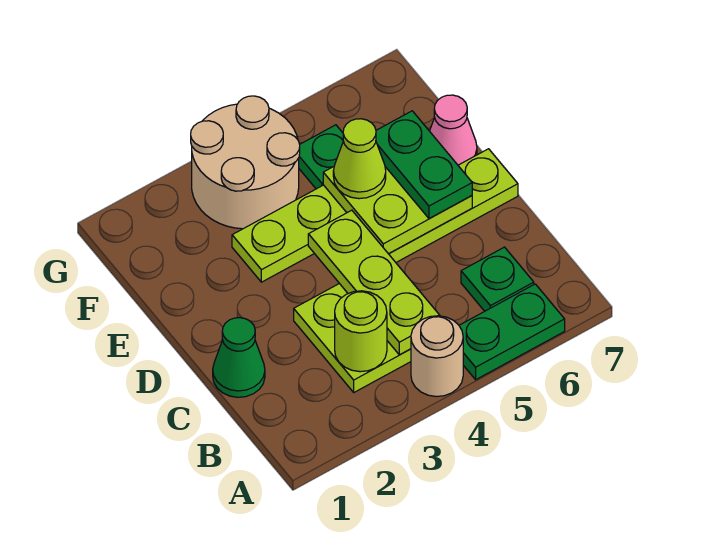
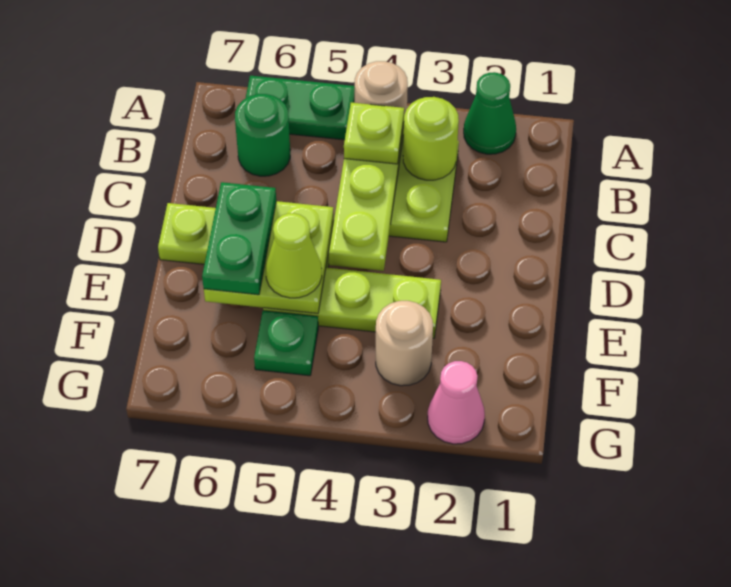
none -> lime 1x1 plate [344,103,404,164]
green 1x1 plate [461,247,534,311] -> green 1x1 round brick [235,94,290,176]
green 1x1 cone [213,318,265,397] -> green 1x1 cone moved to [464,72,516,154]
pink 1x1 cone [430,95,477,165] -> pink 1x1 cone moved to [428,361,485,444]
tan 2x2 round brick [191,96,300,229] -> tan 1x1 round brick [376,301,433,386]

